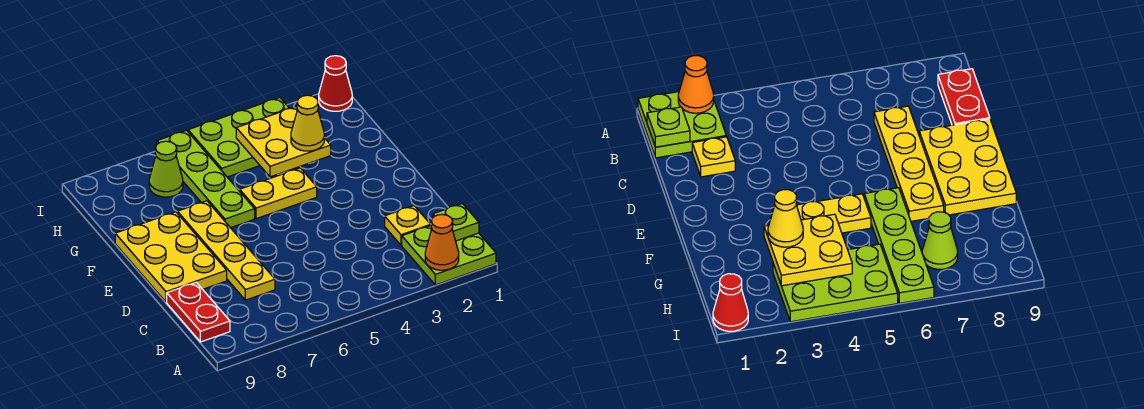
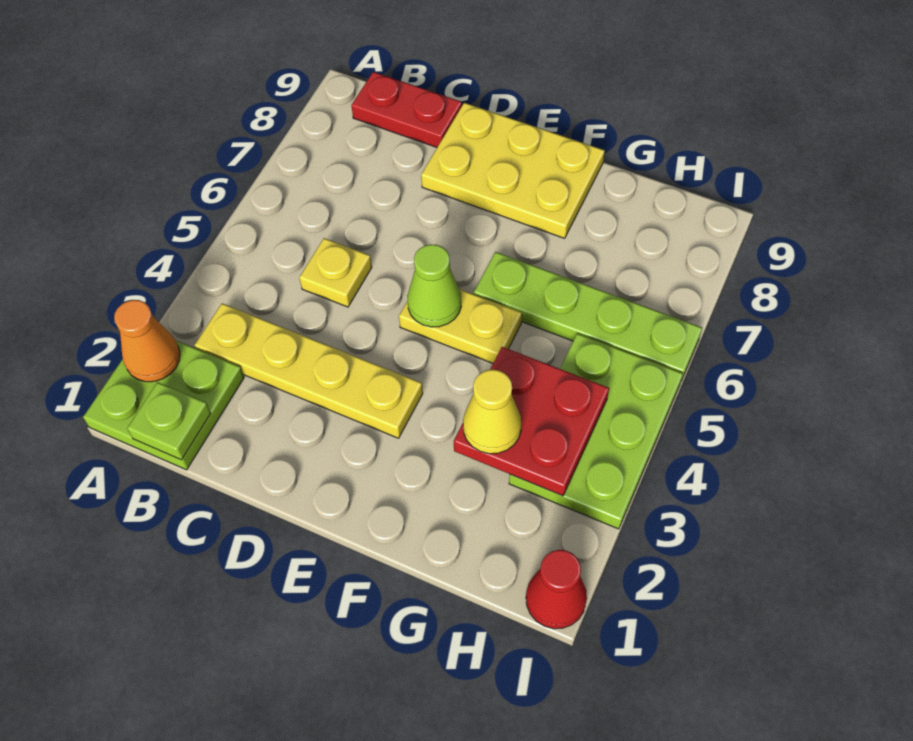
yellow 1x1 plate [385,206,431,245] -> yellow 1x1 plate moved to [299,238,372,307]
yellow 1x4 plate [177,201,275,300] -> yellow 1x4 plate moved to [195,303,423,438]
yellow 1x2 plate [240,168,317,219] -> yellow 1x2 plate turned to [399,289,522,363]
yellow 2x2 plate [236,106,331,177] -> red 2x2 plate [454,347,609,496]
lime 1x1 cone [149,141,183,197] -> lime 1x1 cone moved to [407,244,461,327]

